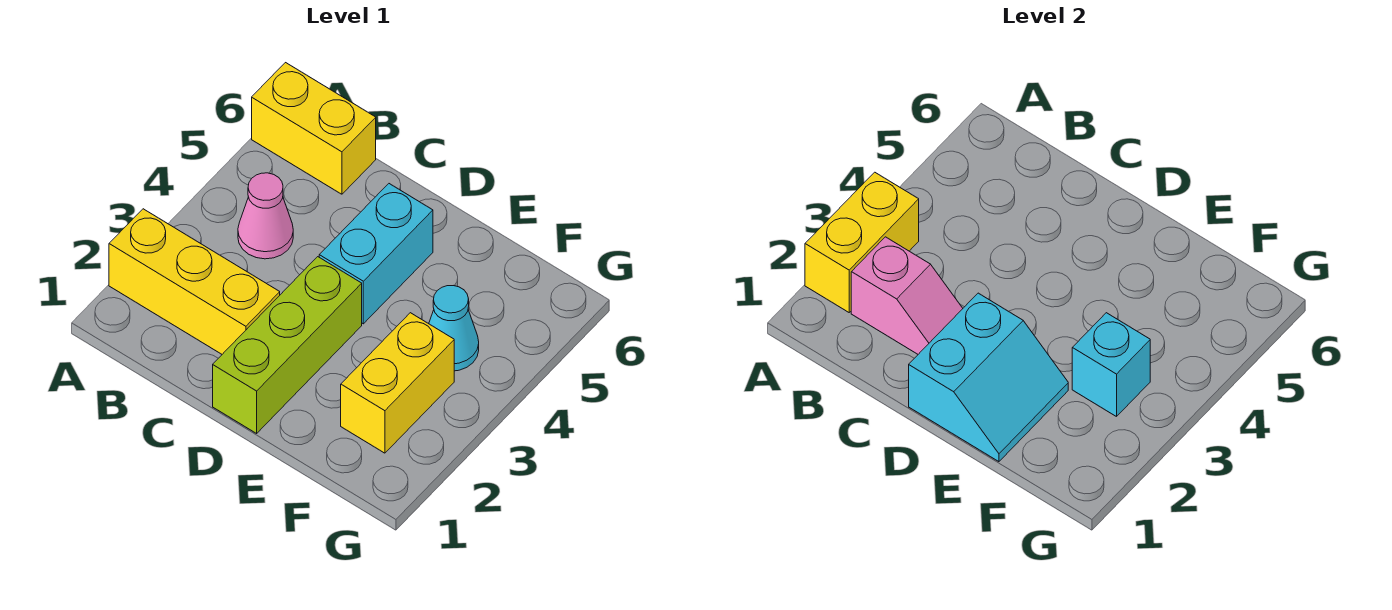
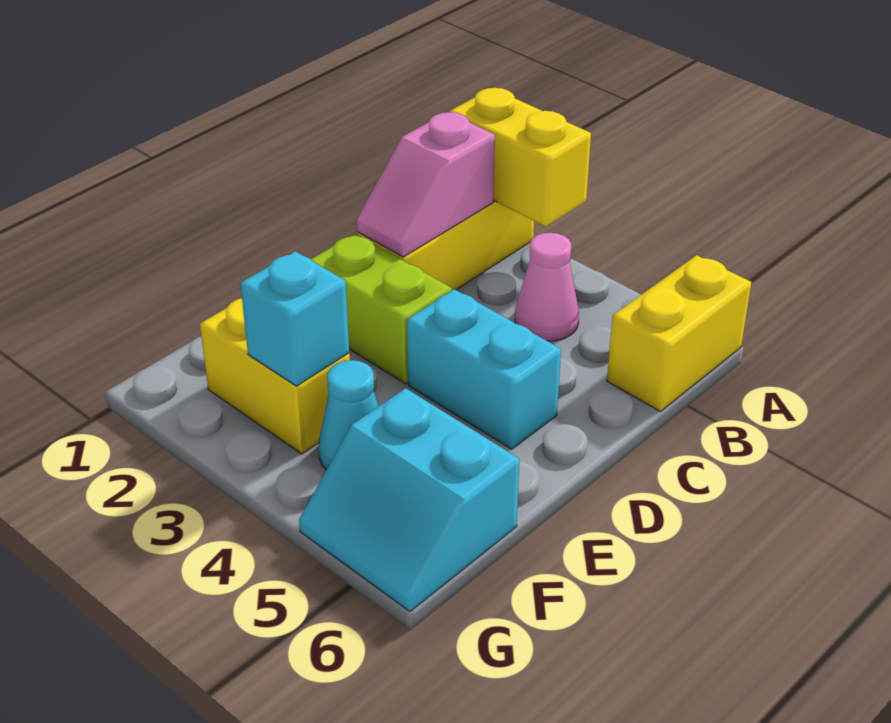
lime 1x3 brick [213,257,362,433] -> lime 1x2 brick [311,234,452,384]
cyan 2x2 slope [909,293,1068,462] -> cyan 2x2 slope moved to [299,388,519,611]

